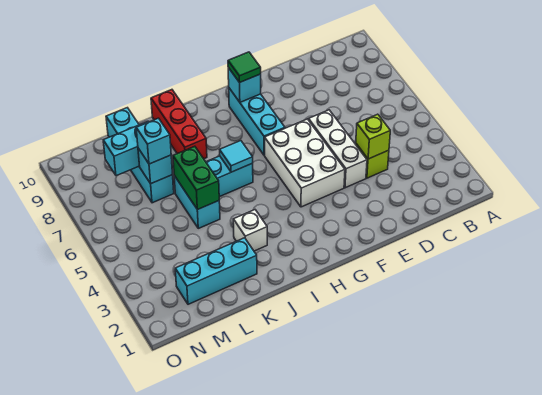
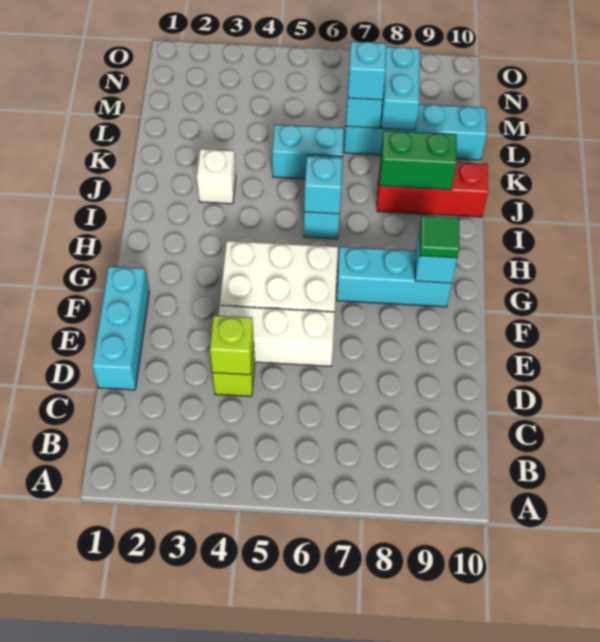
cyan 1x1 tile [220,141,253,172] -> cyan 1x1 brick [304,156,343,214]
cyan 1x3 brick [175,238,257,304] -> cyan 1x3 brick moved to [92,266,149,390]
green 1x2 brick [173,146,219,210] -> green 1x2 brick moved to [380,131,457,190]

